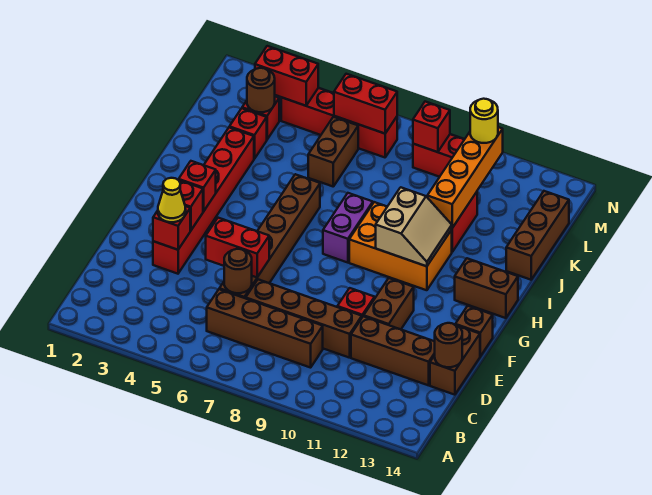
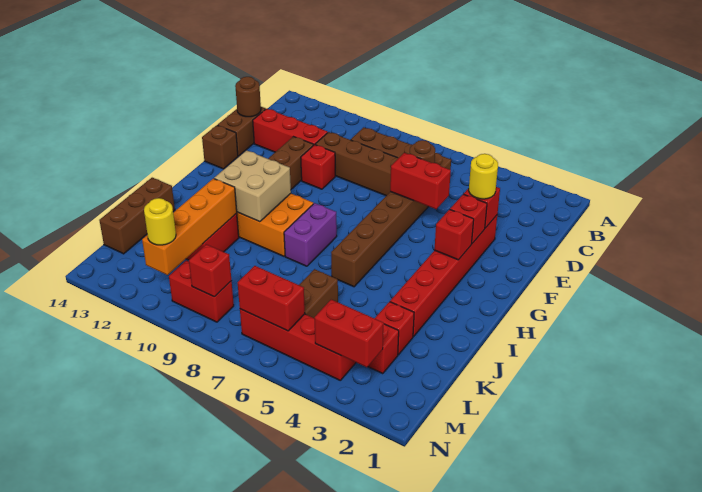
brown 1x3 brick [351,316,435,385] -> red 1x3 brick [253,109,328,152]
yellow 1x1 cone [158,178,186,222] -> yellow 1x1 round brick [469,154,498,199]
tan 2x2 slope [376,187,452,266] -> tan 2x2 brick [214,150,291,222]
brown 1x2 brick [455,258,518,318] -> none
brown 1x1 round brick [247,68,275,112] -> none

